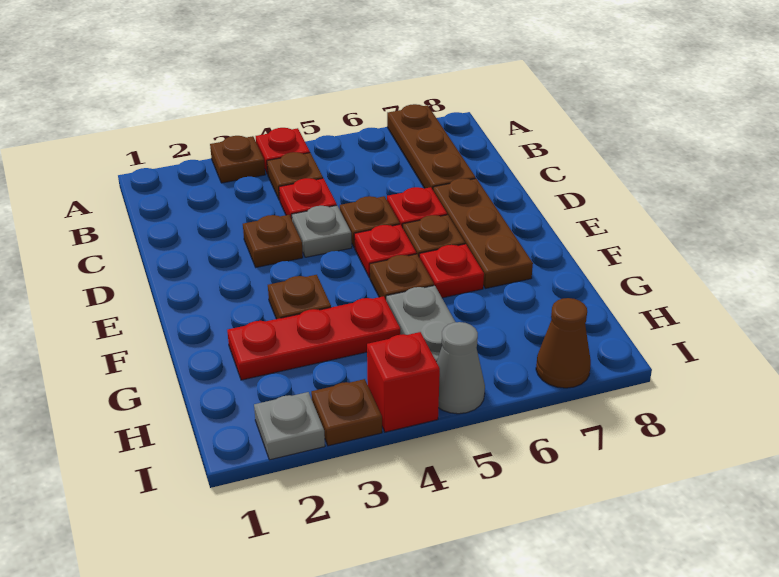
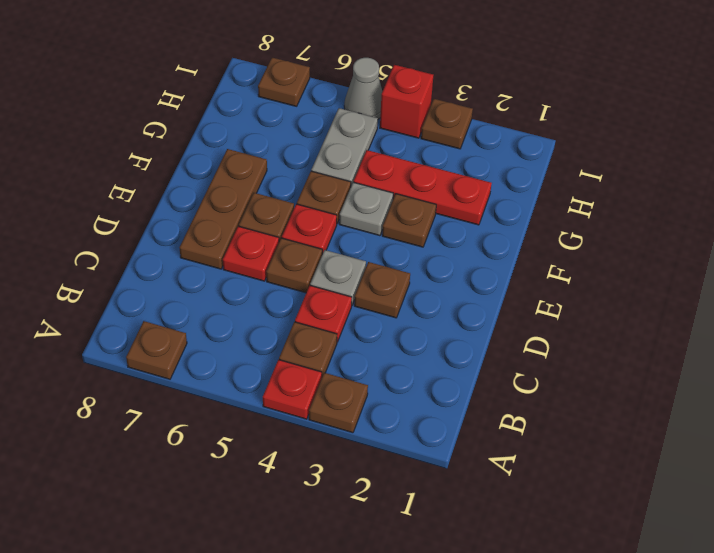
brown 1x3 plate [387,104,476,190] -> brown 1x1 plate [126,321,187,379]
red 1x1 plate [419,244,484,298] -> none
grey 1x1 plate [254,392,325,460] -> grey 1x1 plate moved to [339,182,393,236]
brown 1x1 cone [536,298,591,388] -> brown 1x1 plate [258,58,310,106]

